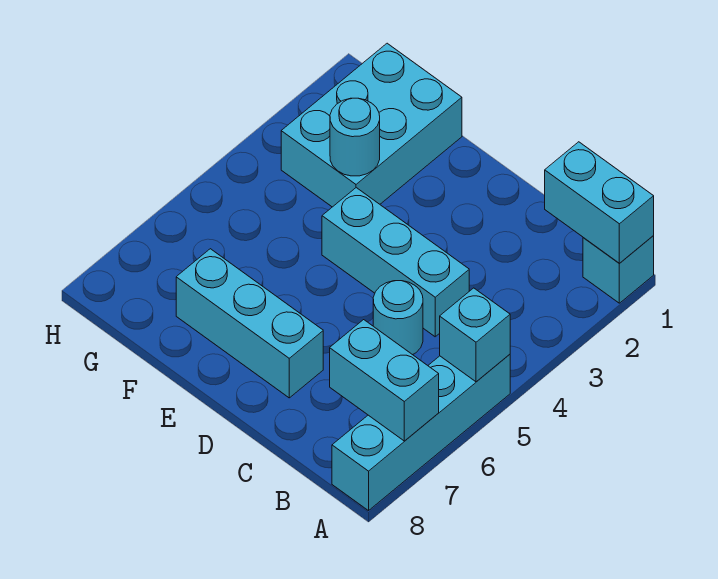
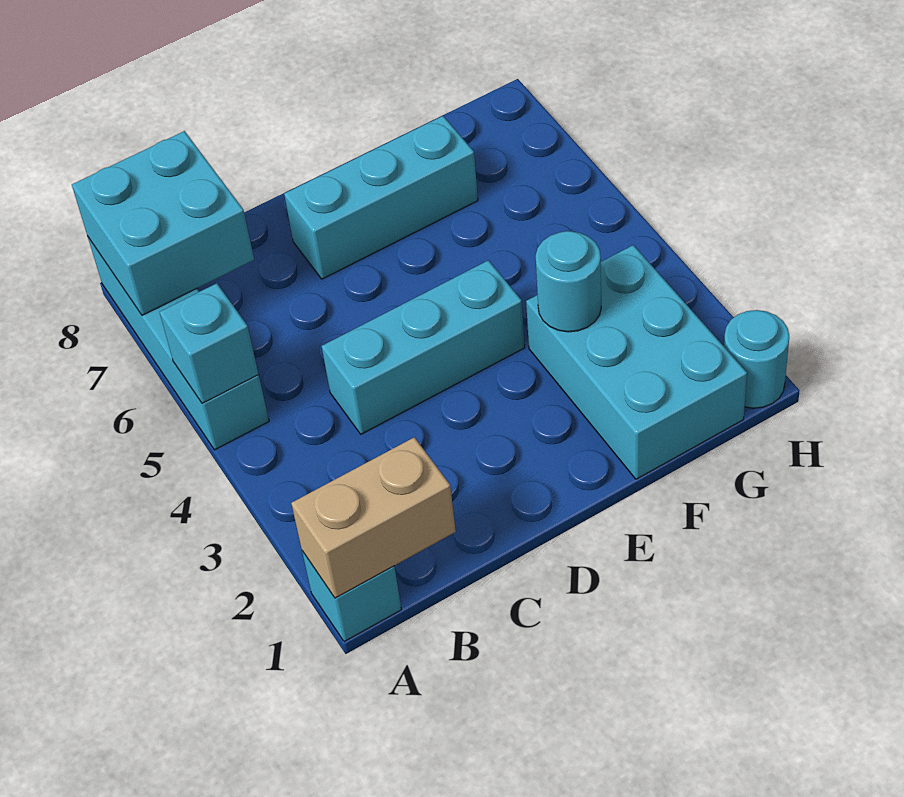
cyan 1x2 brick [545,142,654,263] -> tan 1x2 brick [291,437,456,598]
cyan 1x2 brick [330,320,439,441] -> cyan 2x2 brick [72,131,254,315]
cyan 1x1 round brick [373,281,423,355] -> cyan 1x1 round brick moved to [724,310,789,408]

